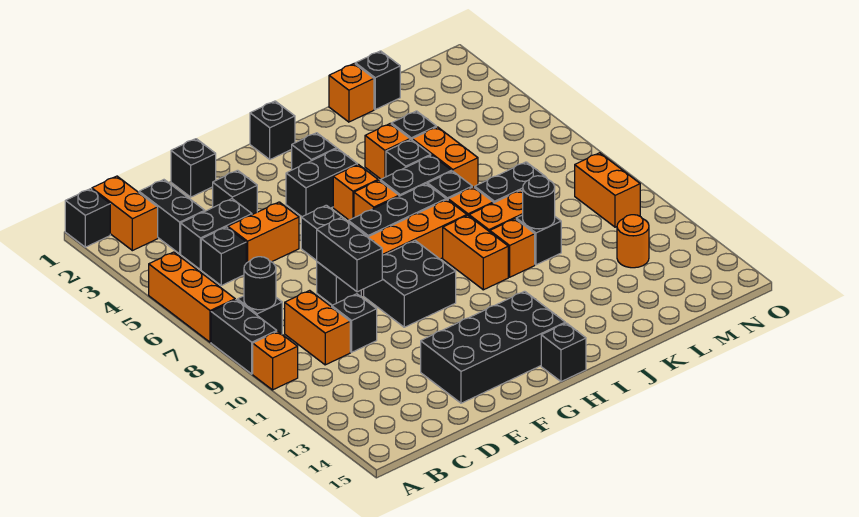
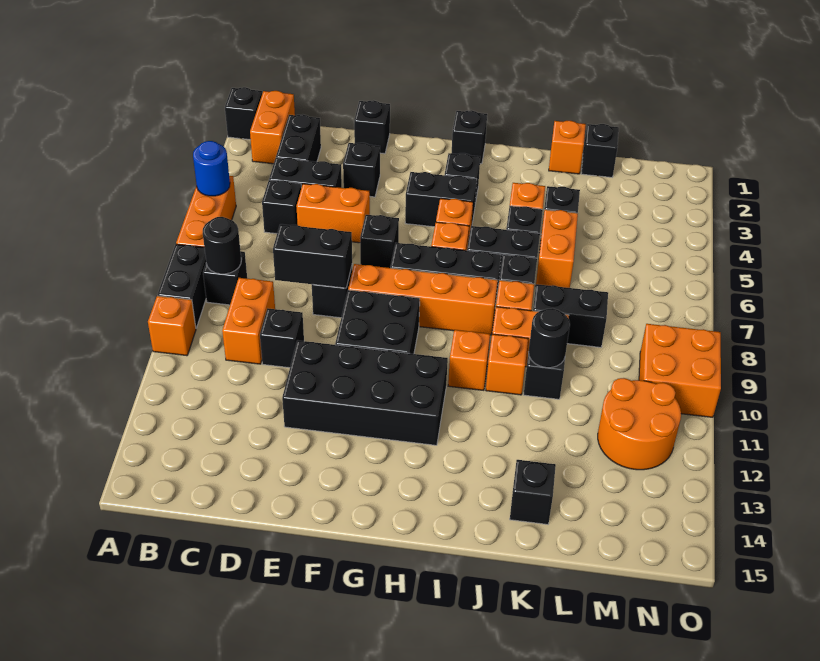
none -> blue 1x1 round brick [193,141,230,196]
black 1x2 brick [317,217,382,292] -> black 1x2 brick turned to [273,224,352,288]
black 2x4 brick [421,291,565,403] -> black 2x4 brick moved to [282,340,448,445]
black 1x1 brick [541,323,586,382] -> black 1x1 brick moved to [510,460,556,524]
orange 1x2 brick [443,215,508,290] -> orange 1x1 brick [448,330,490,390]
orange 1x1 round brick [617,215,649,268] -> orange 2x2 round brick [598,378,681,470]
orange 1x2 brick [575,153,640,227] -> orange 2x2 brick [639,324,721,417]

